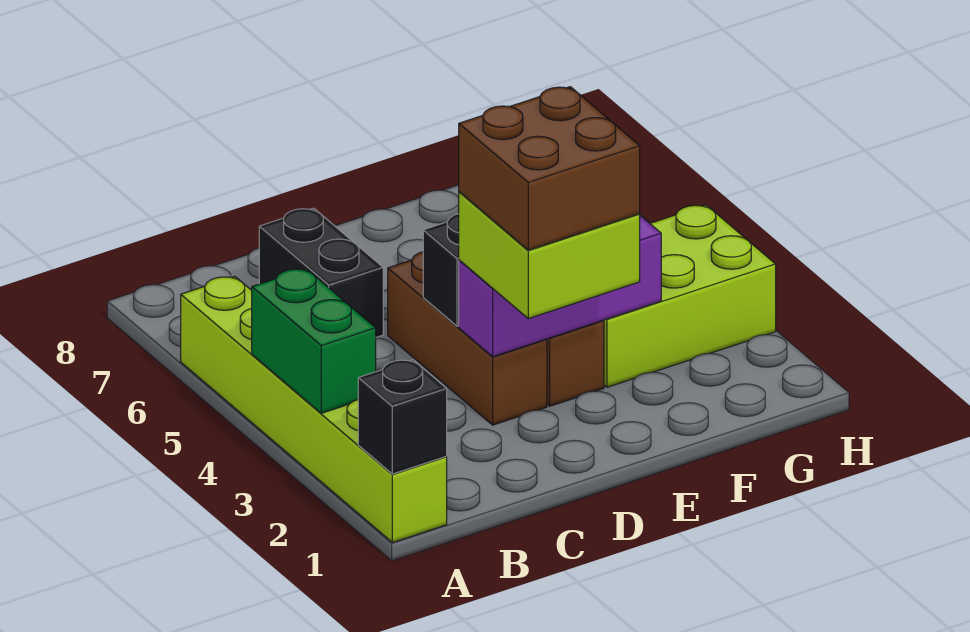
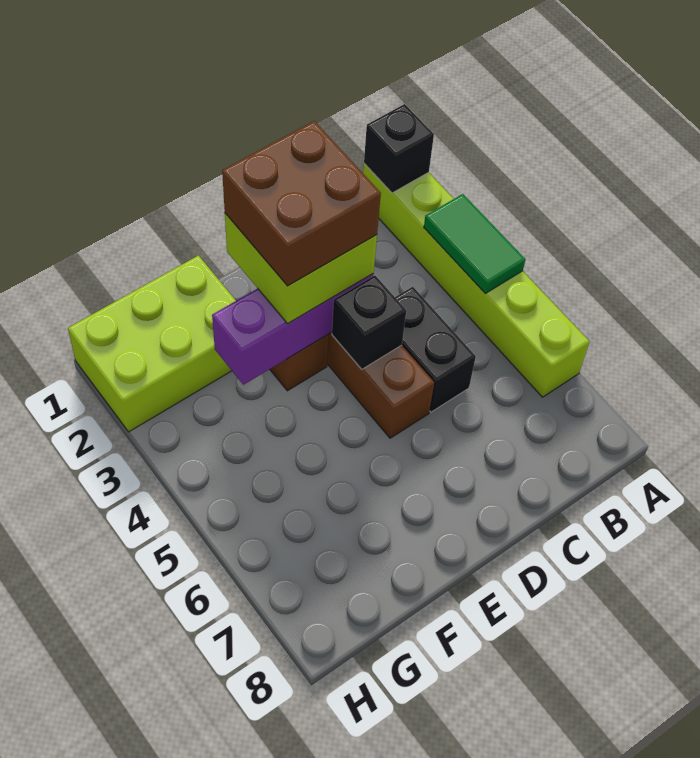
green 1x2 brick [252,269,376,413] -> green 1x2 tile [424,194,525,293]
black 1x2 brick [259,208,383,337] -> black 1x2 brick moved to [395,287,476,412]
lime 2x3 brick [604,205,776,387] -> lime 2x3 brick moved to [68,255,236,432]

